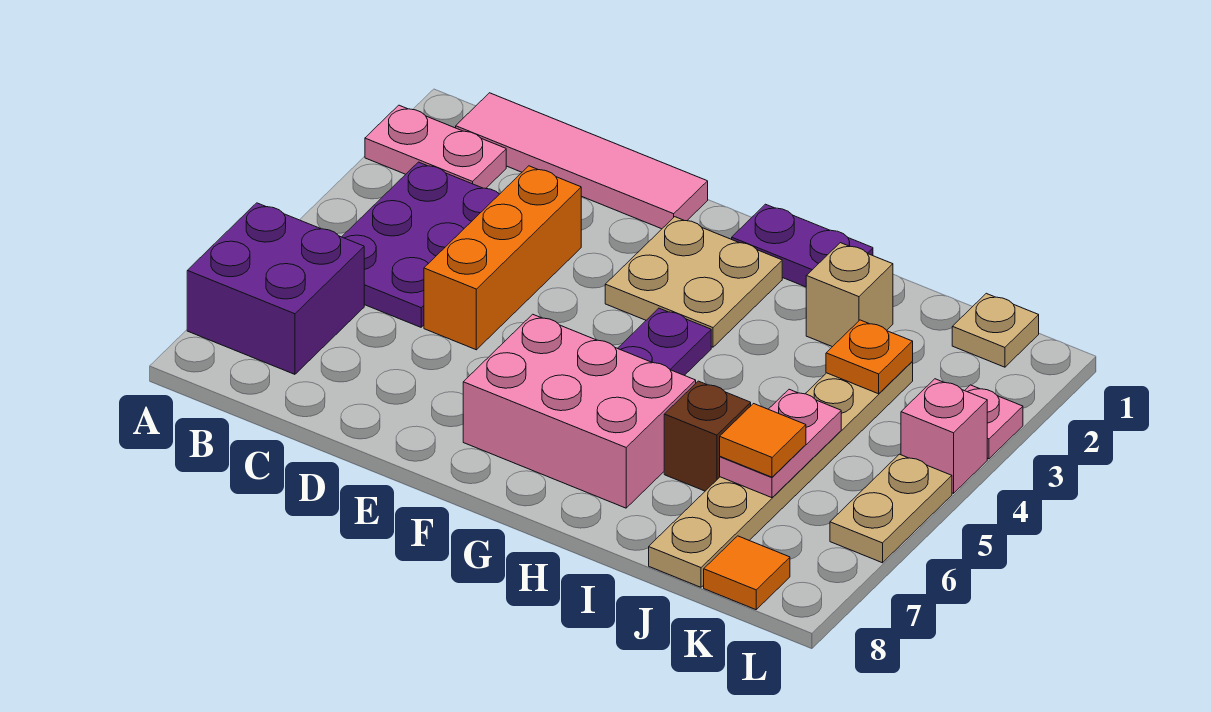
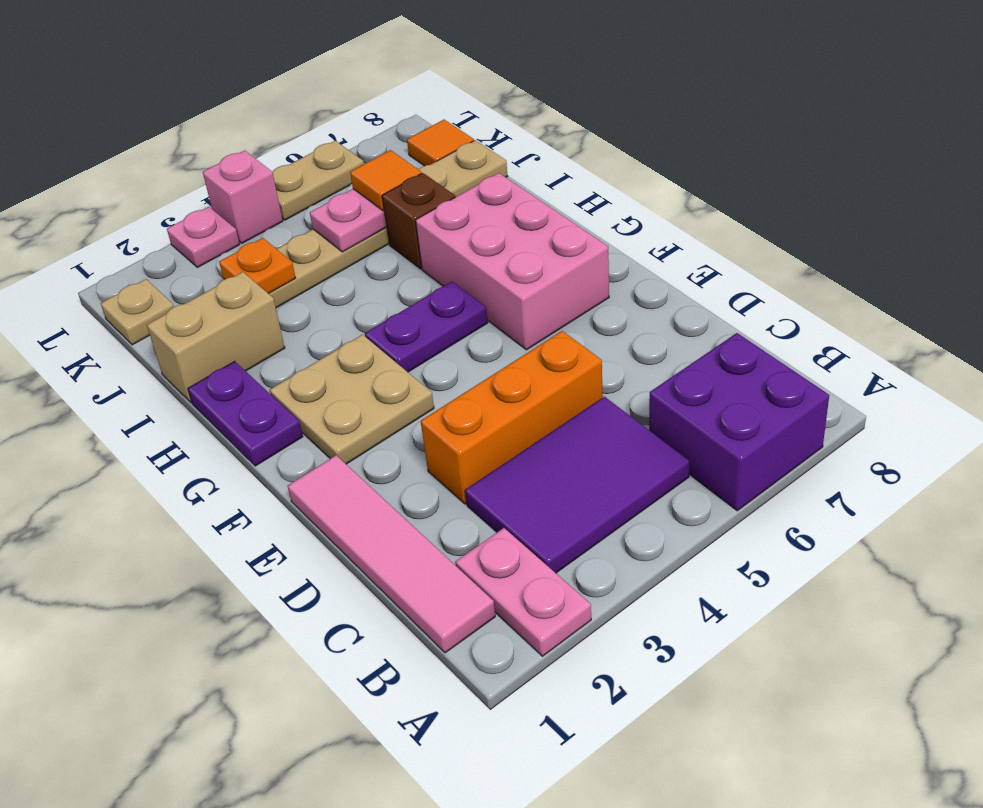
purple 2x3 plate [342,162,499,327] -> purple 2x3 tile [465,397,690,573]
tan 1x1 brick [806,243,893,347] -> tan 1x2 brick [147,272,285,403]

